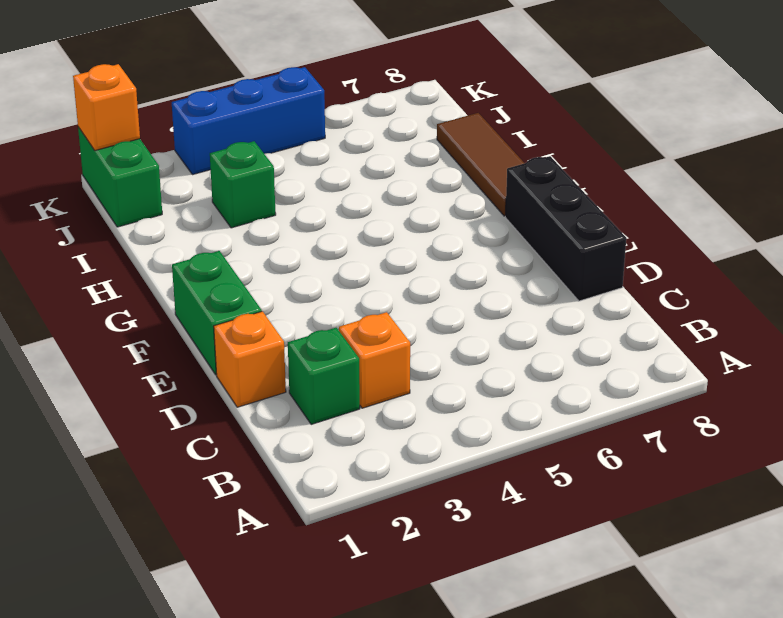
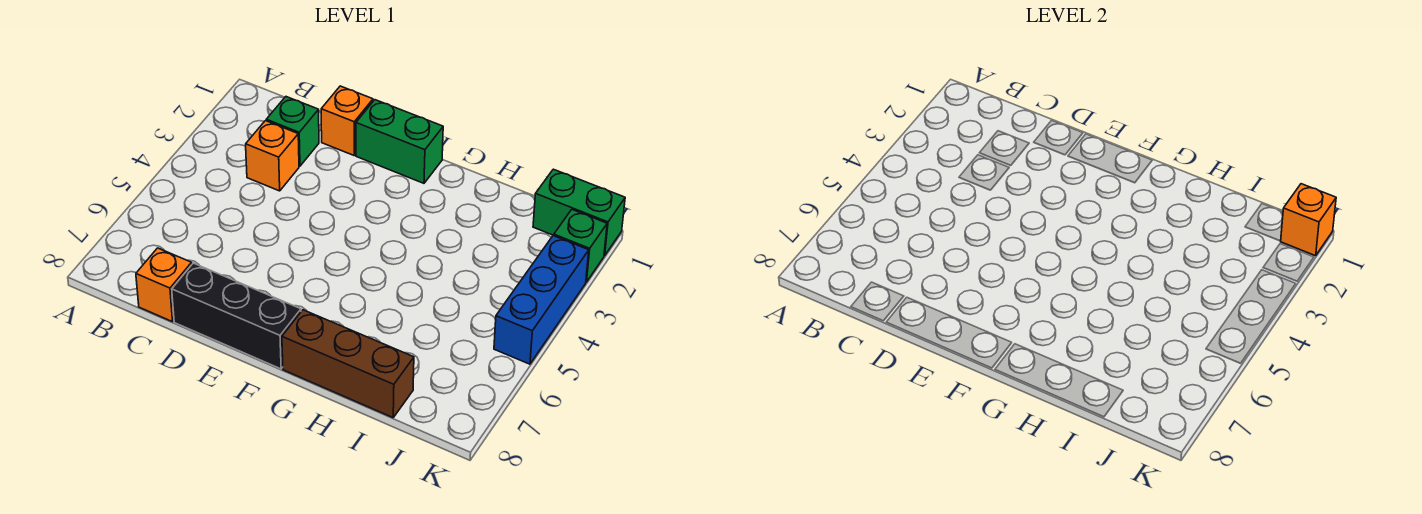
none -> orange 1x1 brick [136,248,192,322]
brown 1x3 tile [437,113,524,216] -> brown 1x3 brick [282,310,414,418]
green 1x1 brick [210,141,276,228] -> green 1x1 brick moved to [554,210,607,282]

